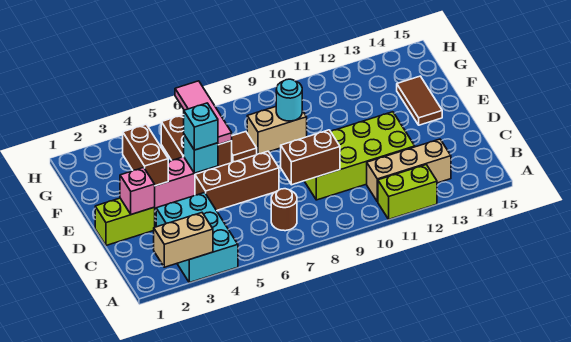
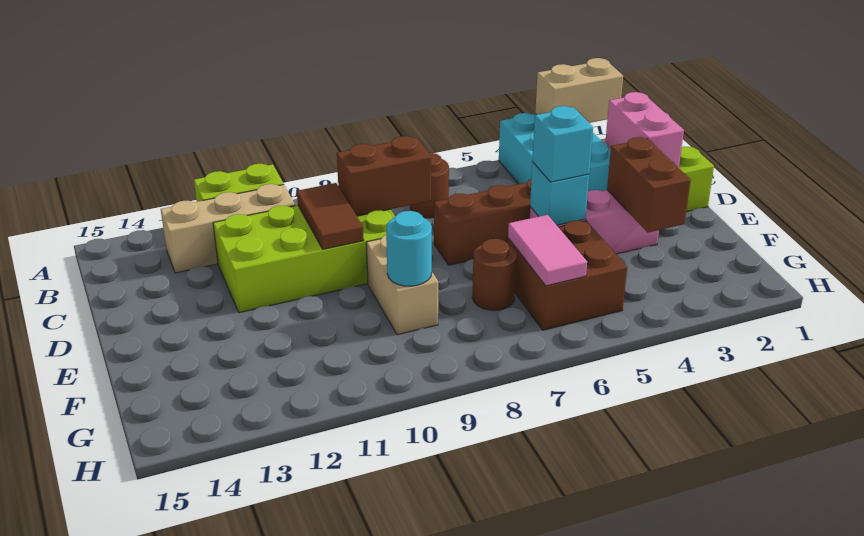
pink 1x1 brick [120,168,155,215] -> pink 1x2 brick [605,92,684,168]
brown 1x2 tile [397,76,442,125] -> brown 1x2 tile moved to [297,183,364,249]
pink 1x3 tile [175,81,232,145] -> pink 1x2 tile [508,215,587,286]
brown 1x1 tile [231,132,257,162] -> brown 1x1 round brick [472,239,517,310]
tan 1x2 brick [247,107,307,154] -> tan 1x2 brick turned to [366,235,438,335]

